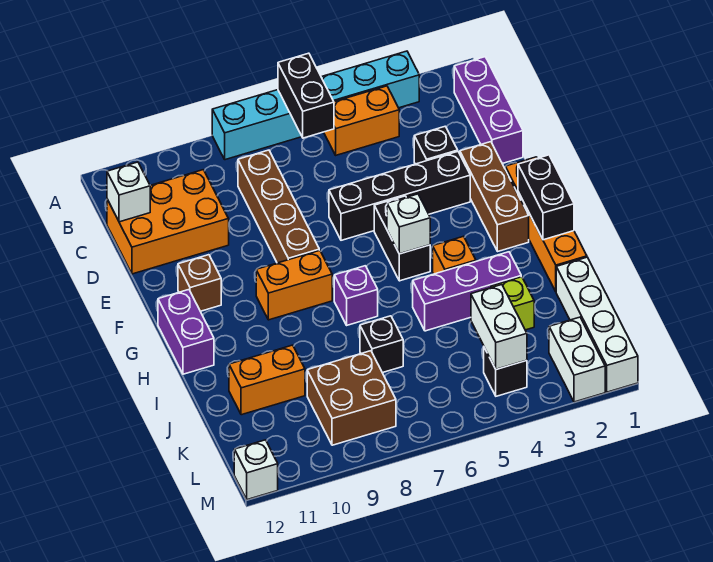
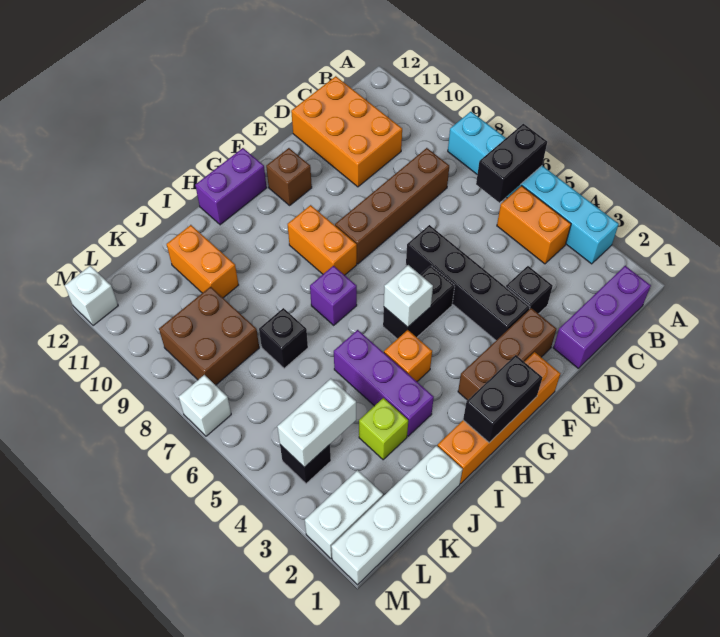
white 1x1 brick [107,162,150,222] -> white 1x1 brick moved to [179,375,231,436]

